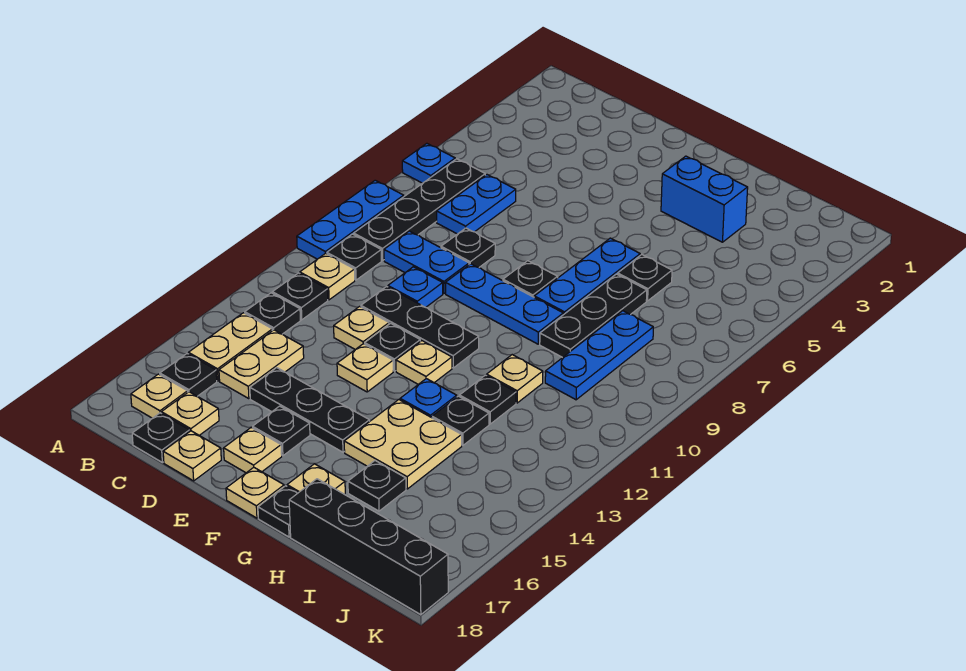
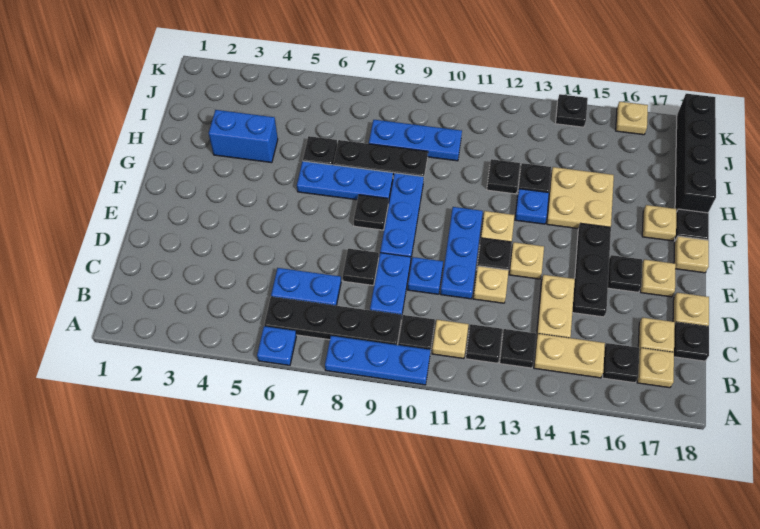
tan 1x2 plate [219,330,304,399] -> tan 1x2 plate turned to [537,275,575,338]
black 1x3 plate [361,287,479,368] -> blue 1x3 plate [440,207,483,299]
blue 1x2 brick [661,156,748,242] -> blue 1x2 brick turned to [209,110,278,163]
tan 1x1 plate [487,355,543,403] -> tan 1x1 plate moved to [616,102,648,135]
black 1x1 plate [348,461,406,511] -> black 1x1 plate moved to [556,94,588,127]

